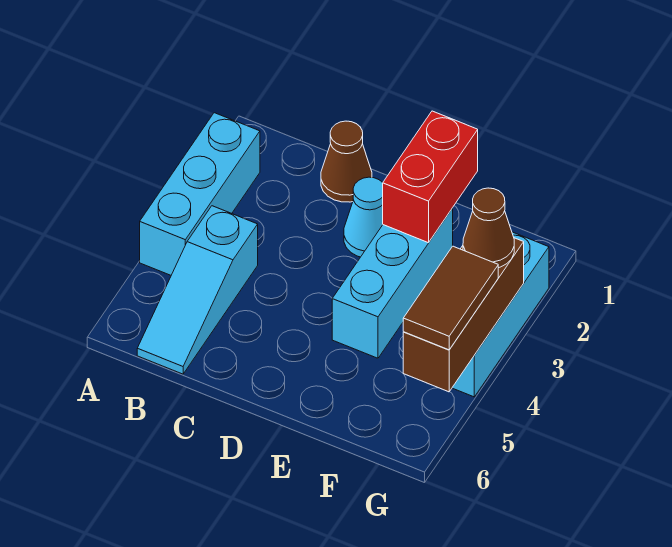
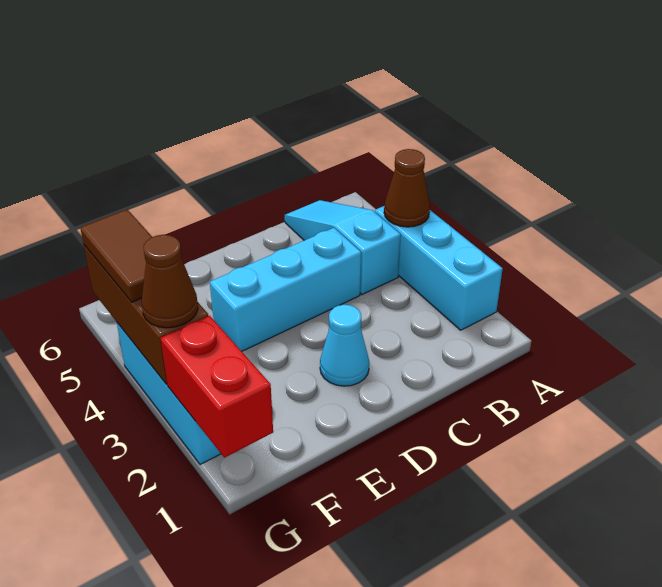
brown 1x1 cone [321,121,372,202] -> brown 1x1 cone moved to [384,149,430,227]
red 1x2 brick [383,111,478,243] -> red 1x2 brick moved to [160,316,273,458]
cyan 1x3 brick [332,208,453,358] -> cyan 1x3 brick turned to [210,228,361,351]

